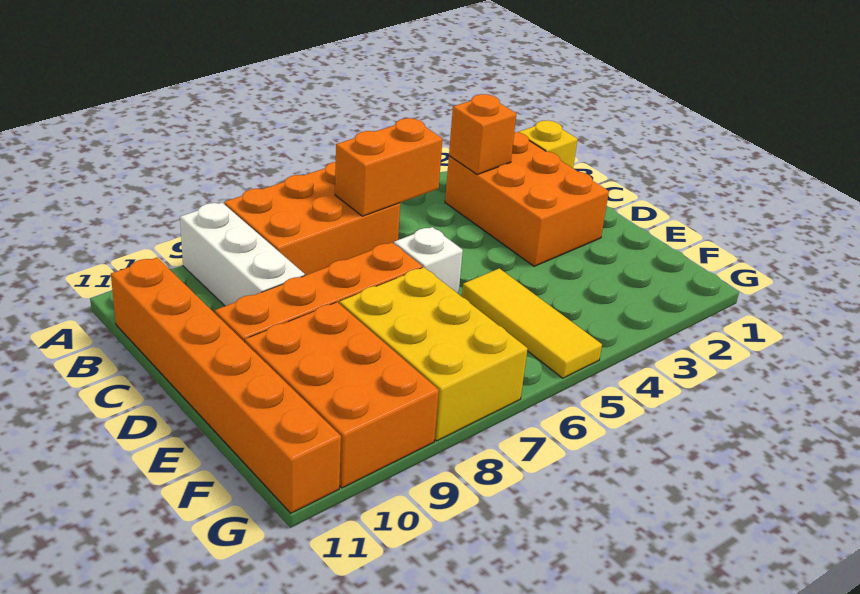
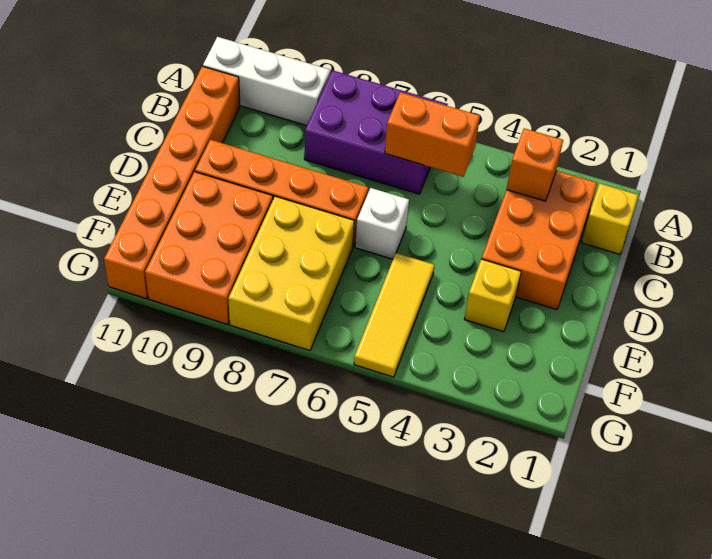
orange 2x3 brick [224,162,400,275] -> purple 2x3 brick [304,70,448,194]
white 1x3 brick [180,203,305,306] -> white 1x3 brick turned to [203,37,330,126]
none -> yellow 1x1 brick [464,259,521,332]

